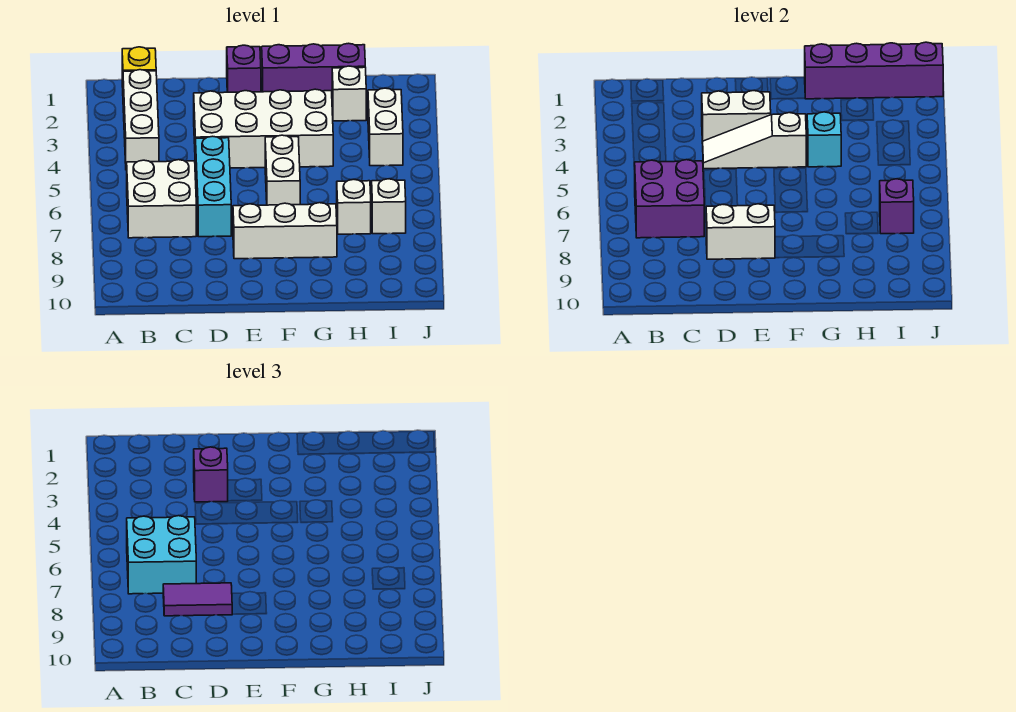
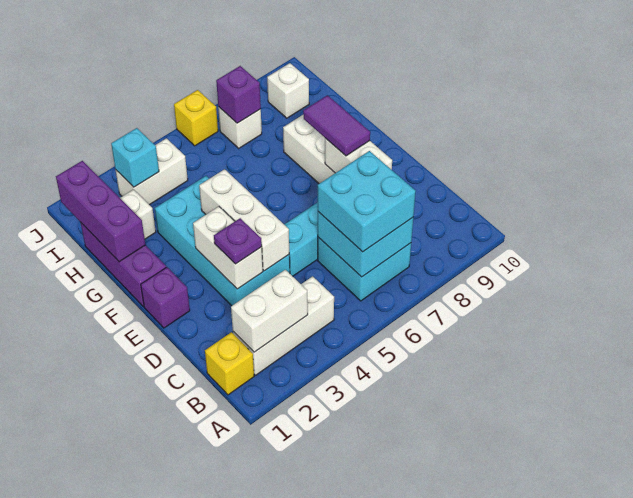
white 2x2 brick [127,160,196,238] -> cyan 2x2 brick [318,237,411,301]
purple 2x2 brick [635,160,704,238] -> cyan 2x2 brick [318,212,413,277]
purple 1x2 tile [163,583,232,616] -> purple 1x2 tile moved to [303,95,370,156]
white 2x4 brick [194,89,333,168] -> cyan 2x4 brick [155,176,290,306]
purple 1x1 brick [194,447,228,502] -> purple 1x1 plate [214,218,262,264]
white 1x3 slope [703,113,807,169] -> white 1x3 brick [199,169,289,271]
white 1x2 brick [265,135,300,205] -> white 1x2 brick moved to [231,270,308,352]
purple 1x4 brick [805,42,943,99] -> purple 1x3 brick [56,161,145,262]
cyan 1x1 brick [807,112,841,167] -> cyan 1x1 brick moved to [111,128,159,187]
white 1x1 brick [337,179,371,234] -> white 1x1 brick moved to [267,63,309,118]
none -> yellow 1x1 brick [174,90,218,146]

